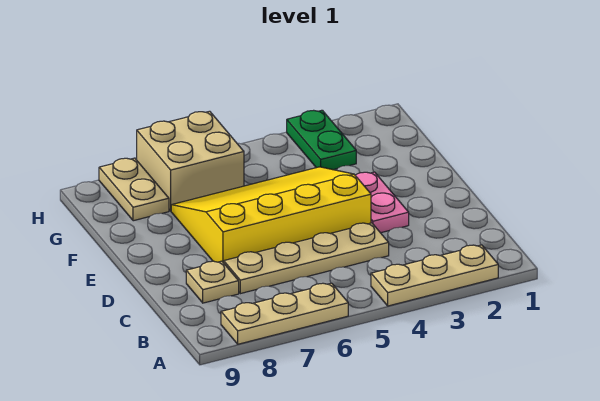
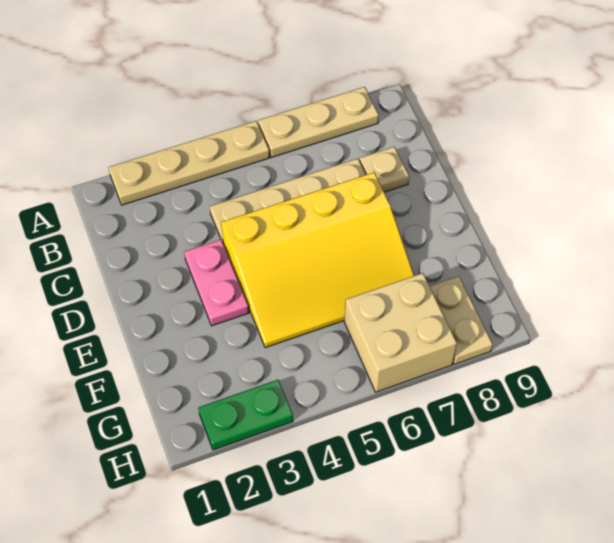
tan 1x3 plate [371,245,498,306] -> tan 1x4 plate [108,121,270,205]
green 1x2 plate [287,110,356,170] -> green 1x2 plate turned to [198,380,293,450]

